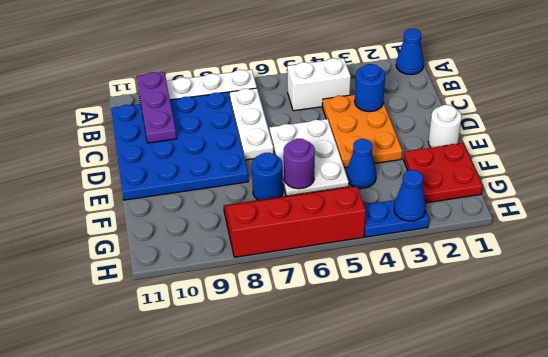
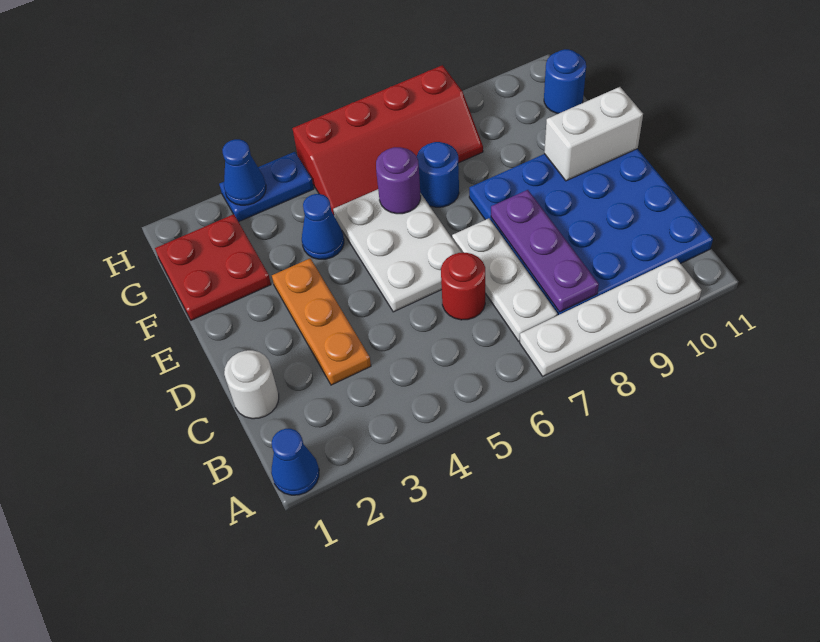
purple 1x3 plate [137,72,177,143] -> purple 1x3 plate moved to [491,190,599,312]
white 1x2 brick [287,58,351,111] -> white 1x2 brick moved to [544,87,643,181]
orange 2x3 plate [322,95,402,168] -> orange 1x3 plate [272,258,371,385]
blue 1x1 round brick [355,64,385,112] -> blue 1x1 round brick moved to [544,49,586,114]
none -> red 1x1 round brick [441,253,485,320]
white 1x1 round brick [428,105,462,148] -> white 1x1 round brick moved to [224,350,279,419]

